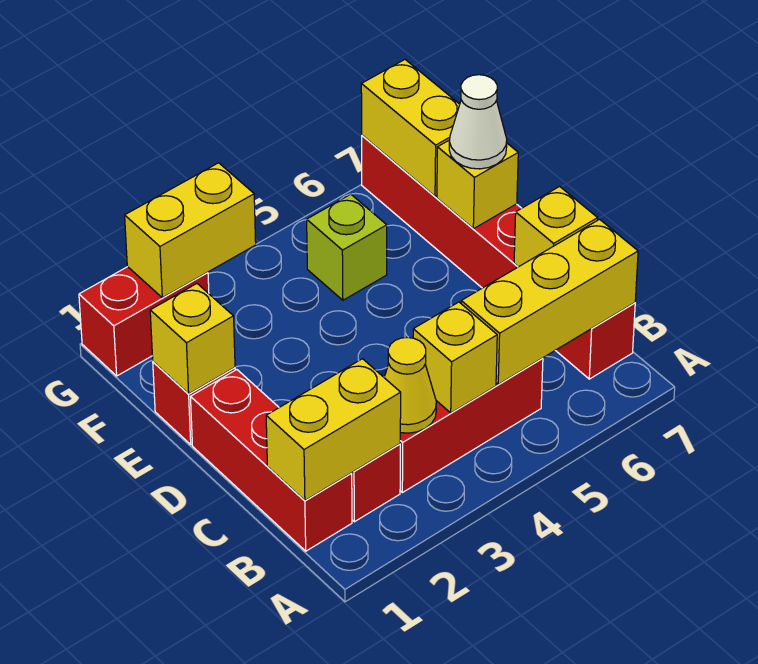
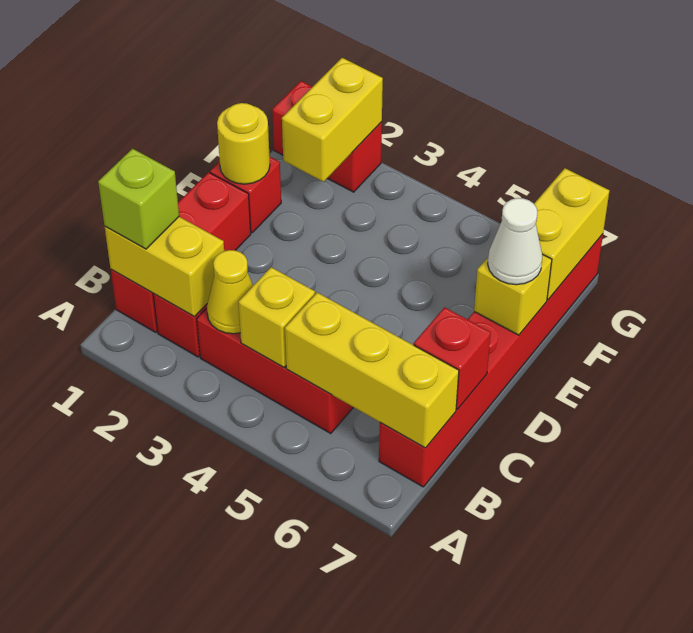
yellow 1x1 brick [514,187,598,267] -> red 1x1 brick [414,307,491,409]
yellow 1x1 brick [150,284,235,394] -> yellow 1x1 round brick [217,103,270,184]
lime 1x1 brick [307,194,387,300] -> lime 1x1 brick moved to [98,149,179,249]
yellow 1x2 brick [125,163,256,298] -> yellow 1x2 brick turned to [282,58,383,182]

